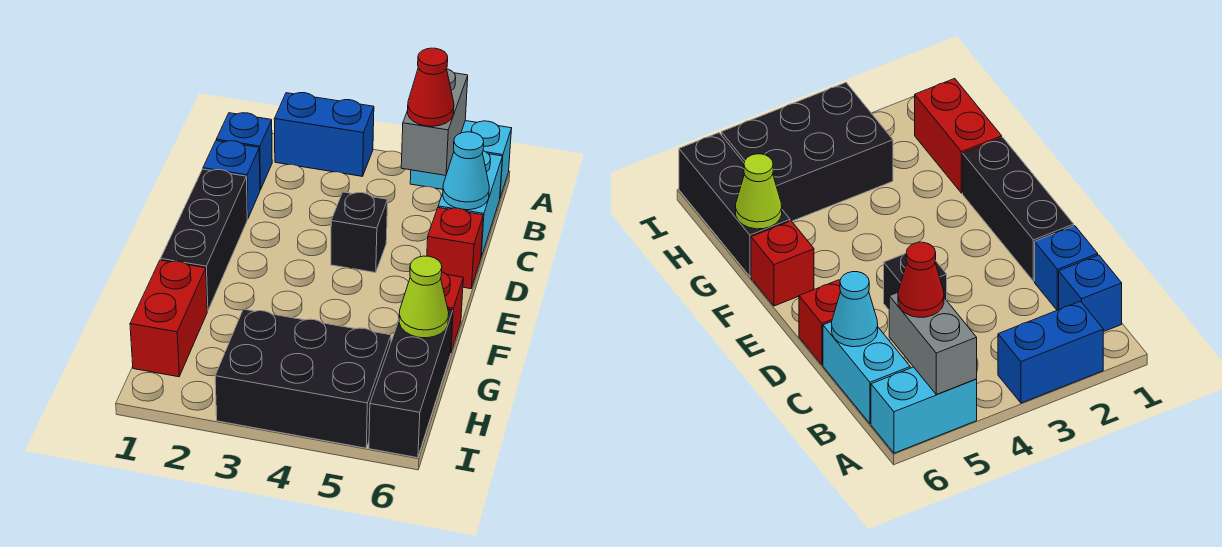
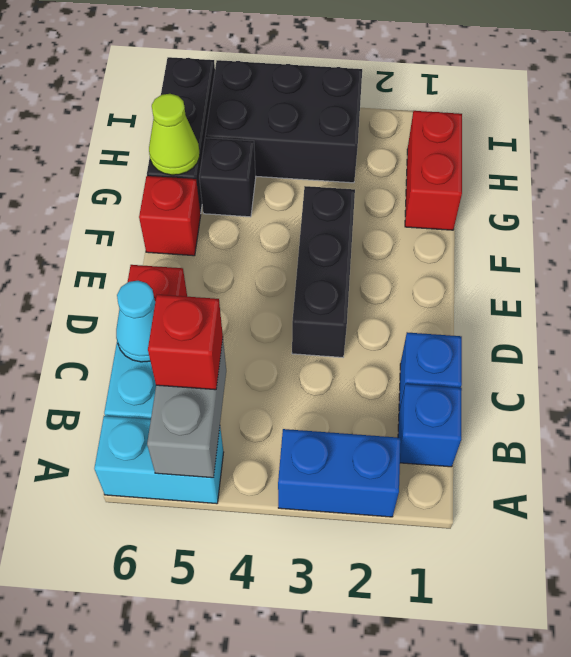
red 1x1 cone [408,48,454,126] -> red 1x1 brick [148,295,223,390]
black 1x3 brick [161,169,247,311] -> black 1x3 brick moved to [292,186,355,357]
black 1x1 brick [331,192,388,273] -> black 1x1 brick moved to [199,138,256,217]

